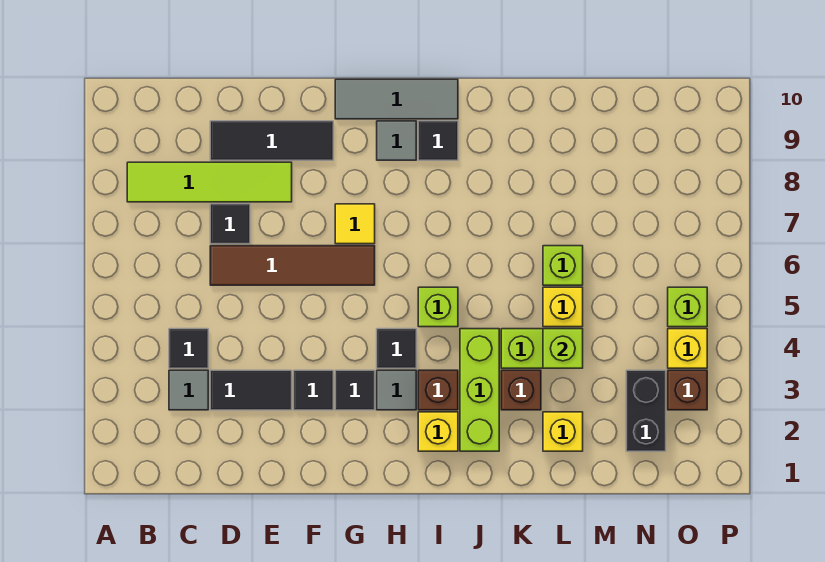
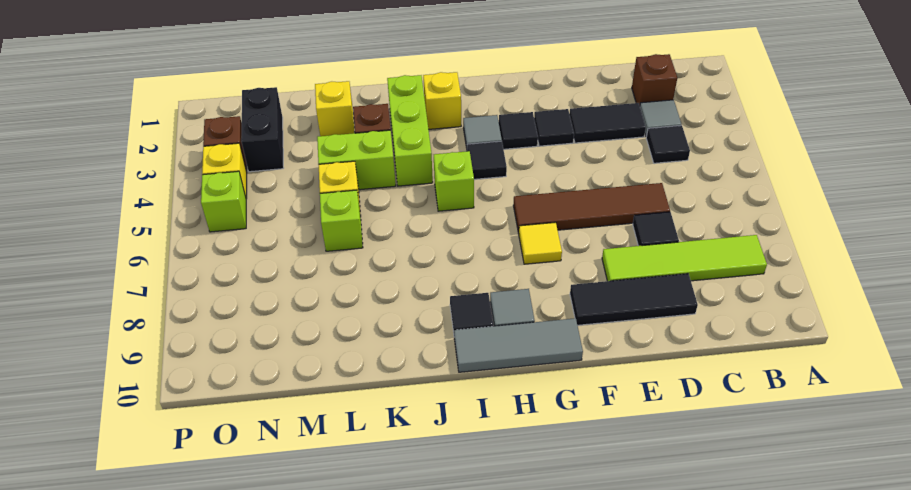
brown 1x1 brick [418,370,458,410] -> brown 1x1 brick moved to [632,54,677,105]
lime 1x1 brick [543,329,583,368] -> none

